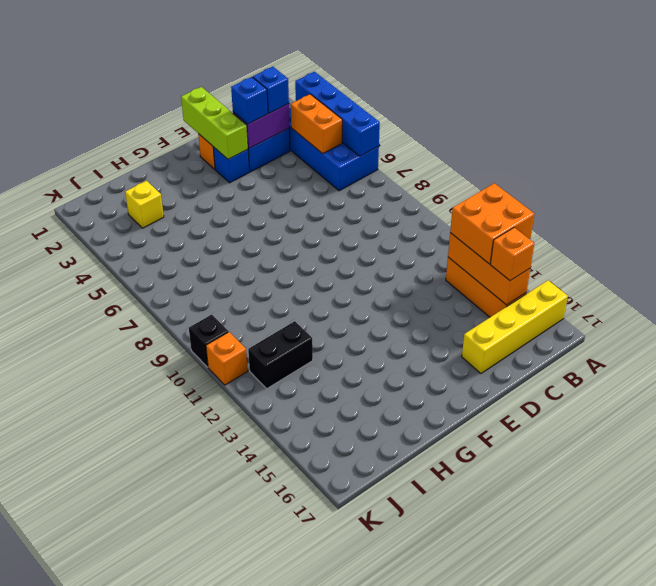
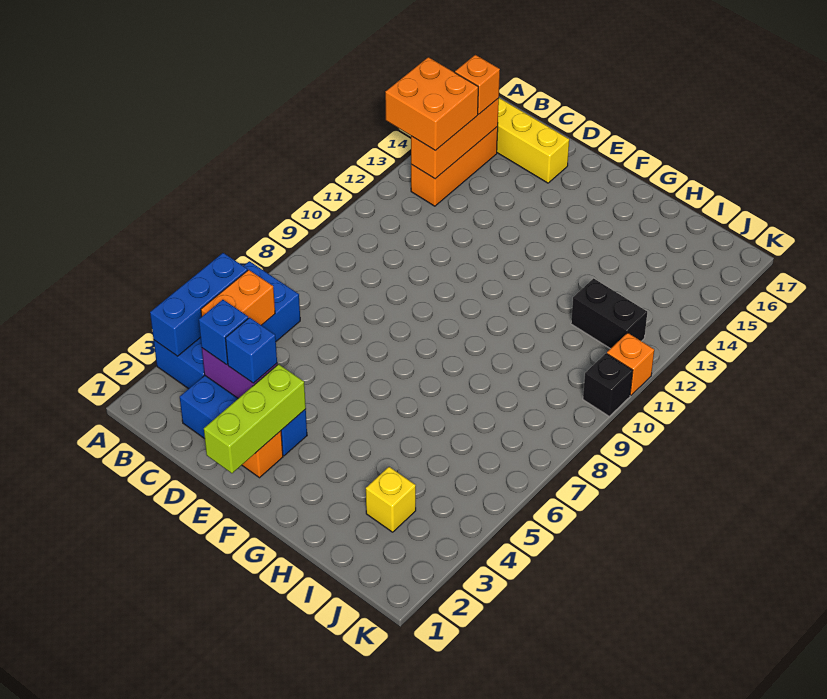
blue 1x4 brick [295,72,380,156] -> blue 1x3 brick [150,253,248,356]

